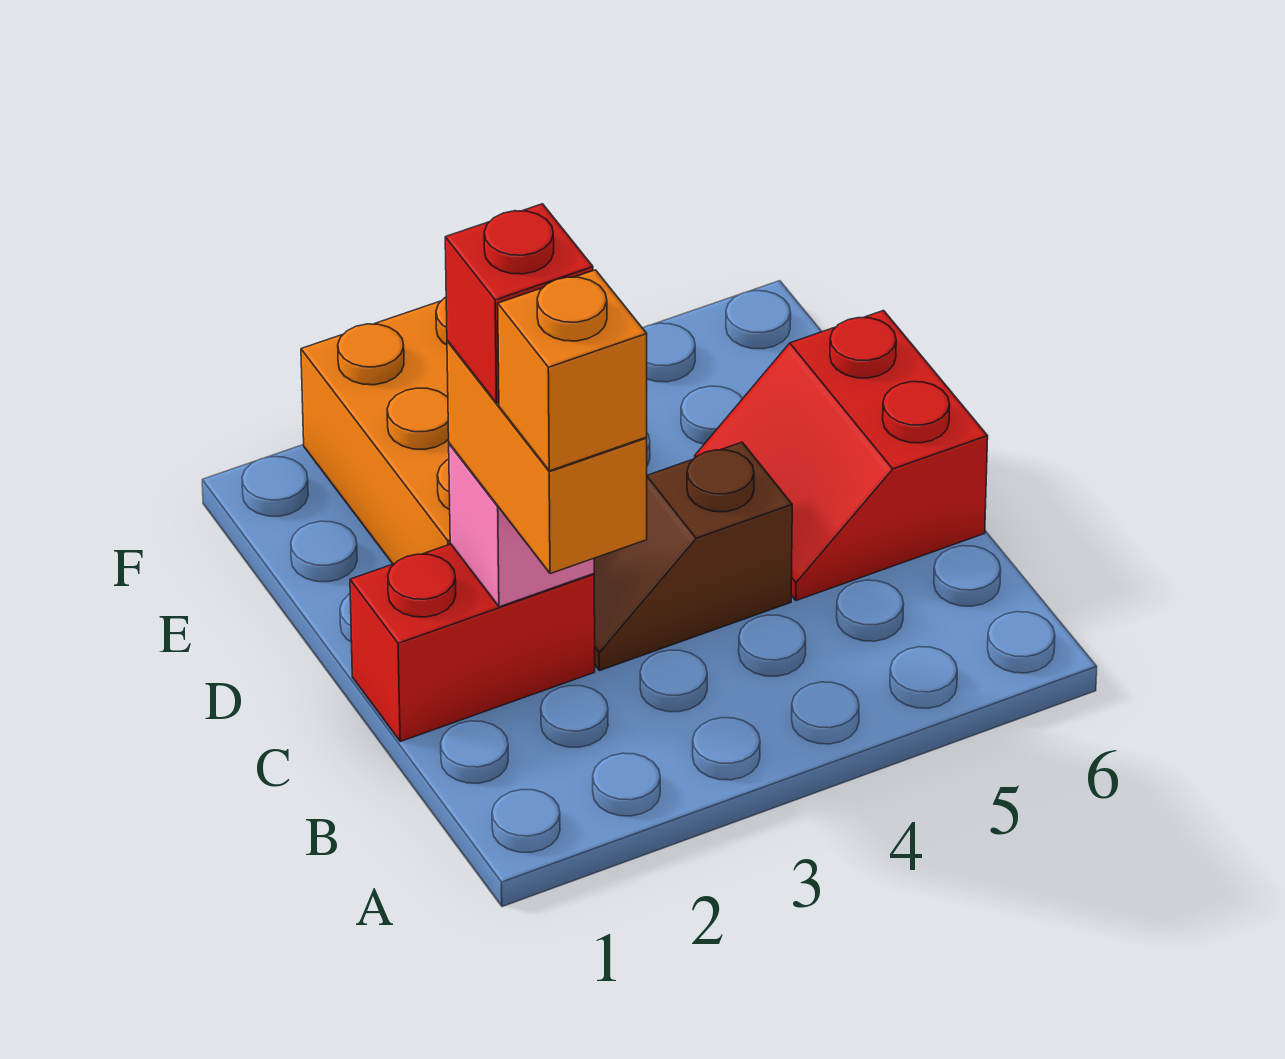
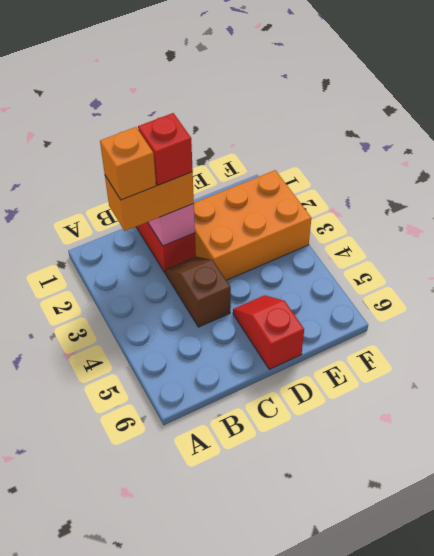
red 2x2 slope [695,311,988,601] -> red 1x2 slope [233,295,304,369]

